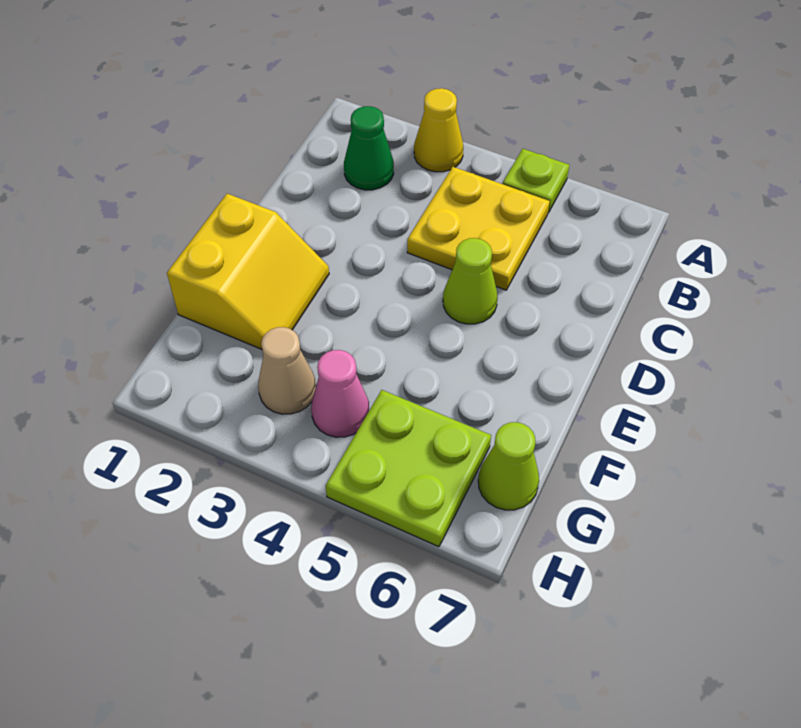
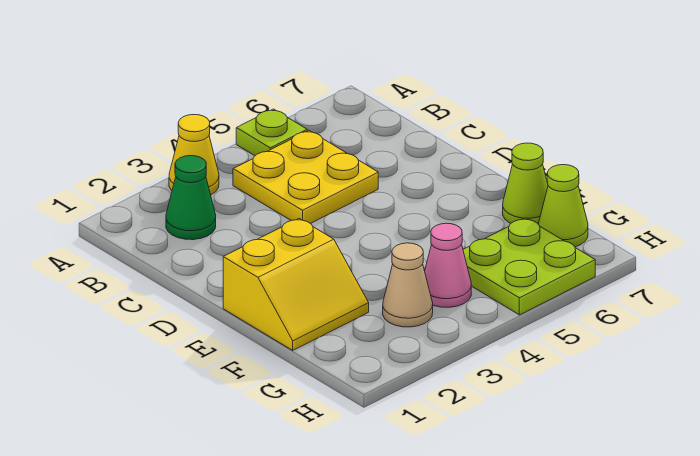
lime 1x1 cone [443,238,498,324] -> lime 1x1 cone moved to [503,143,548,224]
yellow 2x2 slope [167,194,329,349] -> yellow 2x2 slope turned to [223,219,369,350]

